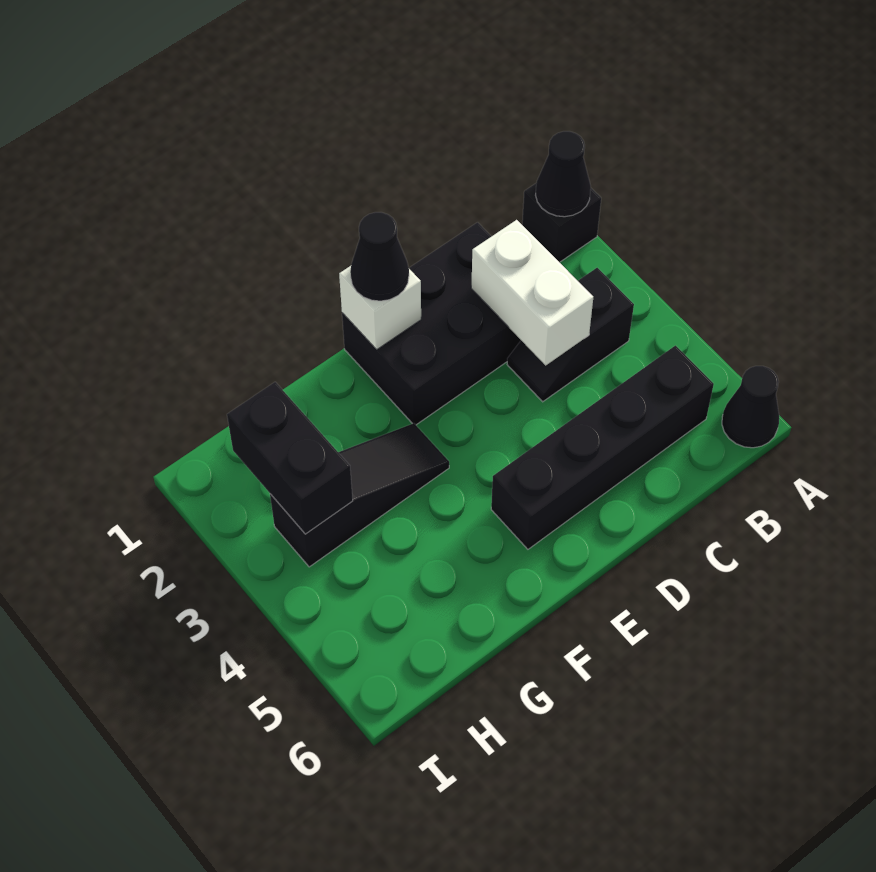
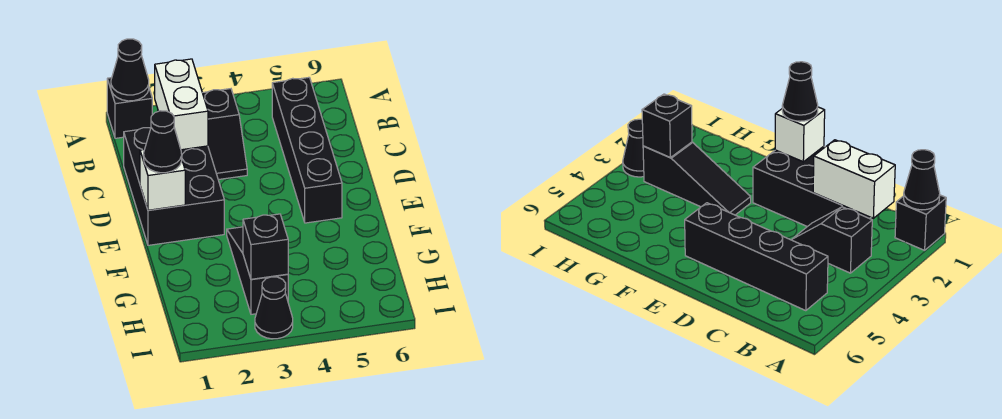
black 1x1 cone [722,366,779,448] -> black 1x1 cone moved to [255,277,293,339]
white 1x2 brick [471,220,593,365] -> white 1x2 brick turned to [155,59,208,150]
black 1x2 brick [227,382,353,534] -> black 1x1 brick [243,214,288,279]

